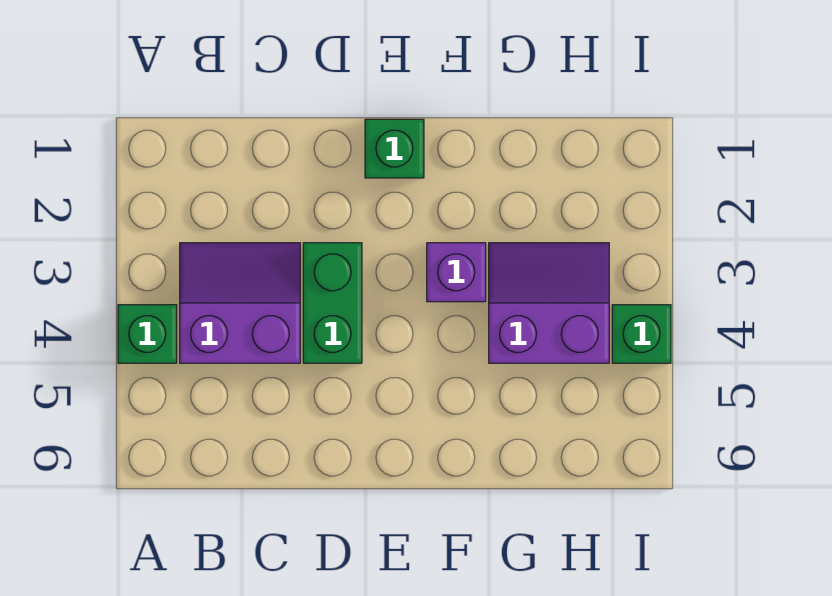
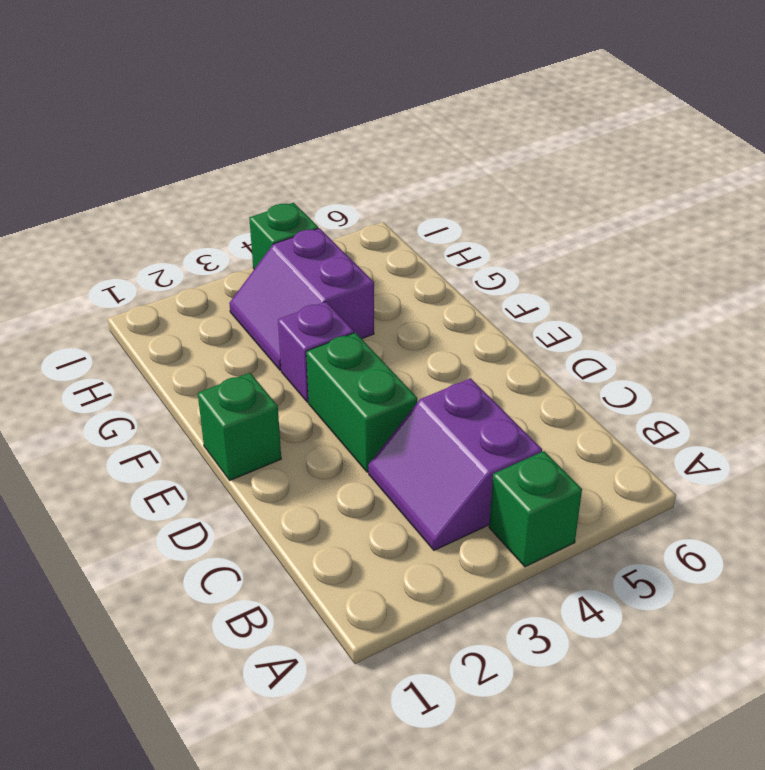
green 1x2 brick [303,243,362,363] -> green 1x2 brick turned to [306,333,417,472]

